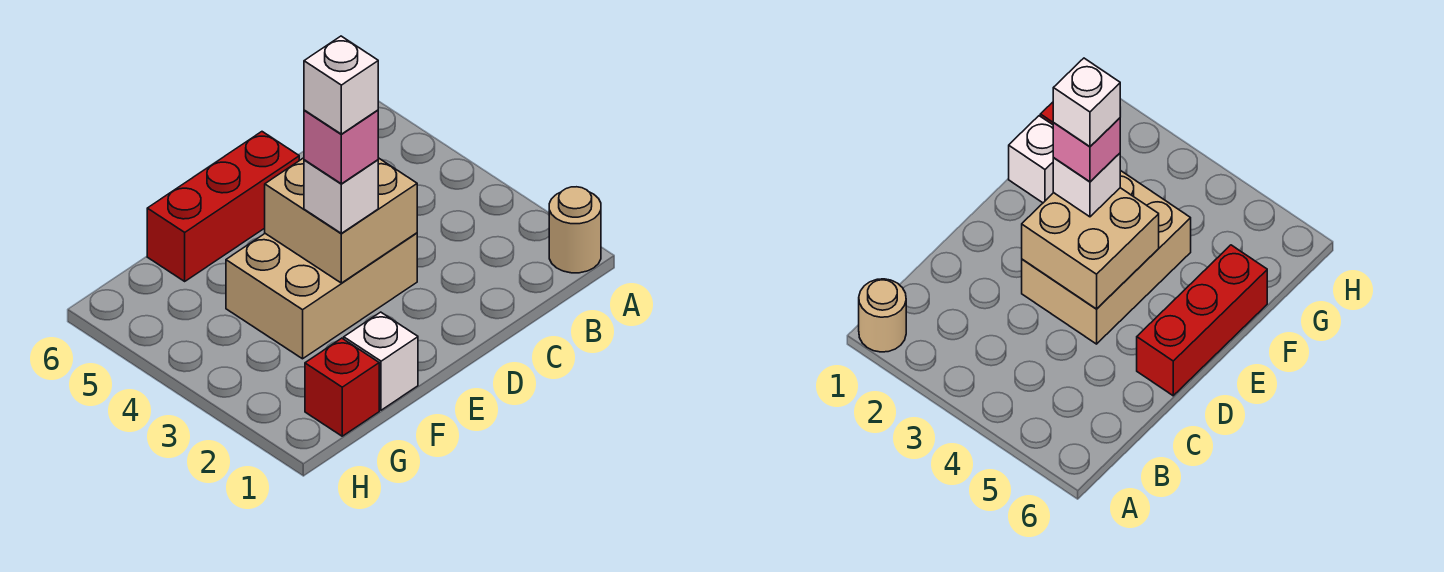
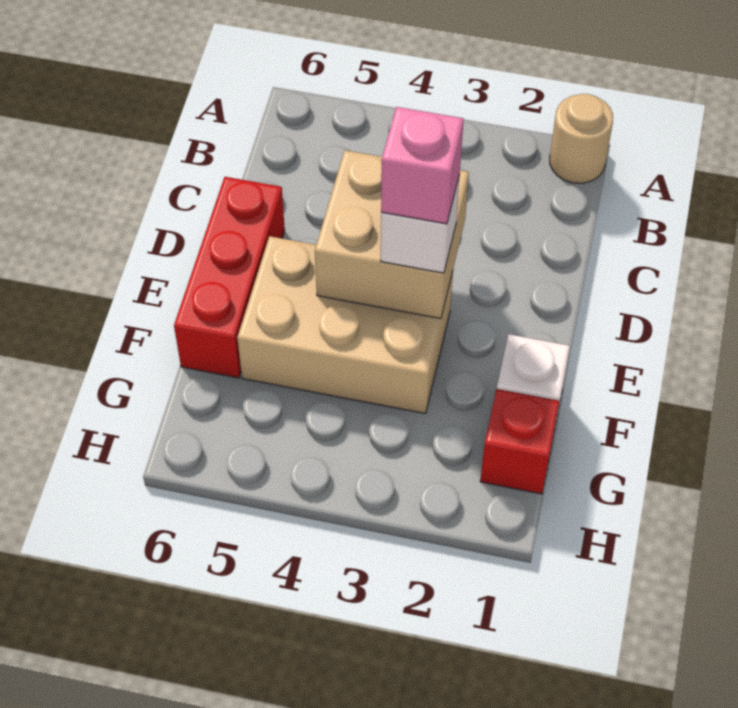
tan 2x3 brick [226,233,417,359] -> tan 2x3 brick turned to [237,236,453,414]
white 1x1 brick [304,36,378,134] -> none

